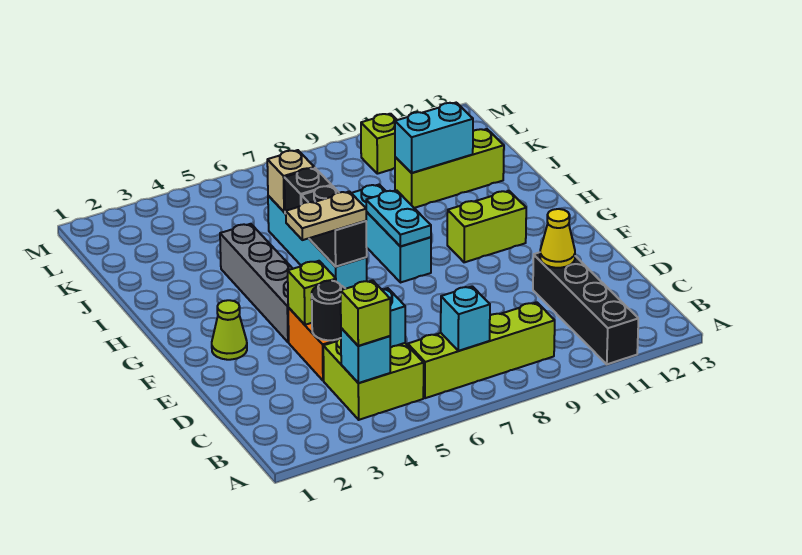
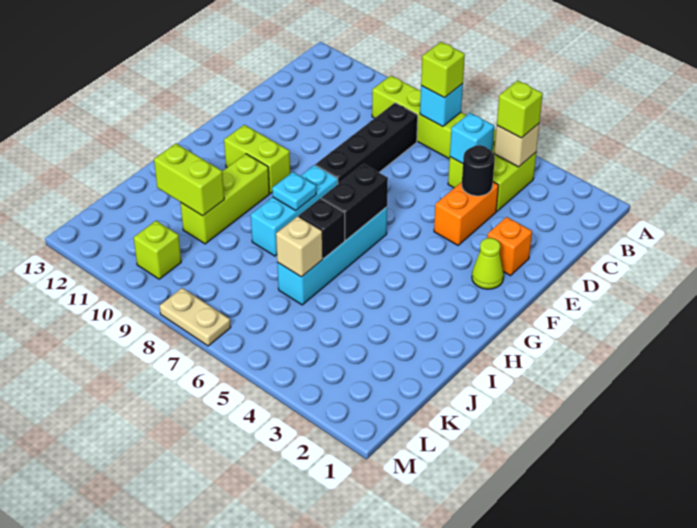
black 1x4 brick [533,252,638,364] -> black 1x4 brick moved to [315,103,418,184]
cyan 1x1 brick [341,328,390,383] -> tan 1x1 brick [494,124,539,167]
yellow 1x1 cone [540,209,575,268] -> none
none -> orange 1x1 brick [487,217,532,276]
lime 1x1 brick [288,261,336,325] -> lime 1x1 brick moved to [421,42,465,98]
grey 1x4 brick [220,224,293,342] -> none
tan 1x2 plate [286,191,366,240] -> tan 1x2 plate moved to [160,288,231,346]
cyan 1x2 plate [366,190,431,247] -> cyan 1x1 plate [272,172,316,210]
lime 1x3 brick [395,129,504,208] -> lime 1x3 brick turned to [180,154,270,244]
cyan 1x2 brick [395,103,473,173] -> lime 1x2 brick [154,144,224,216]

